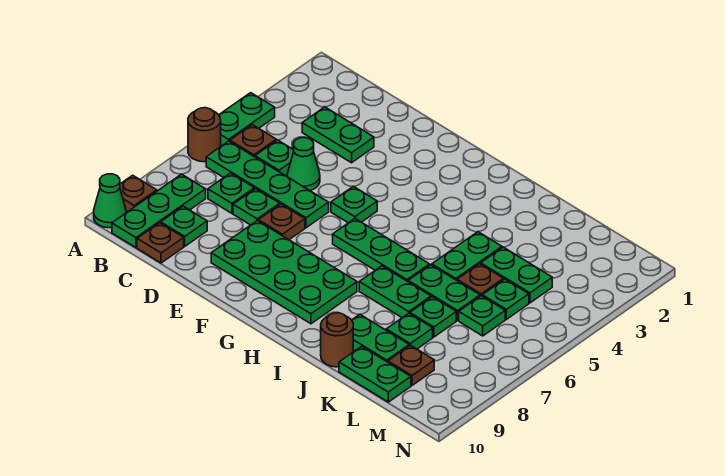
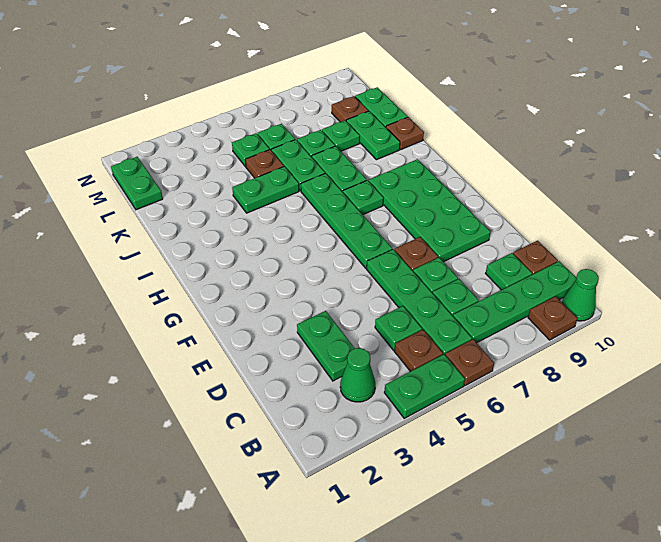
brown 1x1 round brick [188,108,221,162] -> brown 1x1 plate [445,339,494,386]
green 1x3 plate [112,174,206,248] -> green 1x4 plate [453,261,576,343]
green 1x1 cone [287,138,320,190] -> green 1x1 cone moved to [340,348,375,402]
green 1x1 plate [331,186,377,223] -> green 1x1 plate moved to [343,180,384,215]
green 1x3 plate [333,219,430,281] -> green 1x4 plate [301,173,392,268]
brown 1x1 round brick [321,313,353,367] -> brown 1x1 plate [386,117,424,149]
green 1x2 plate [481,247,552,303] -> green 1x2 plate moved to [111,157,163,210]

